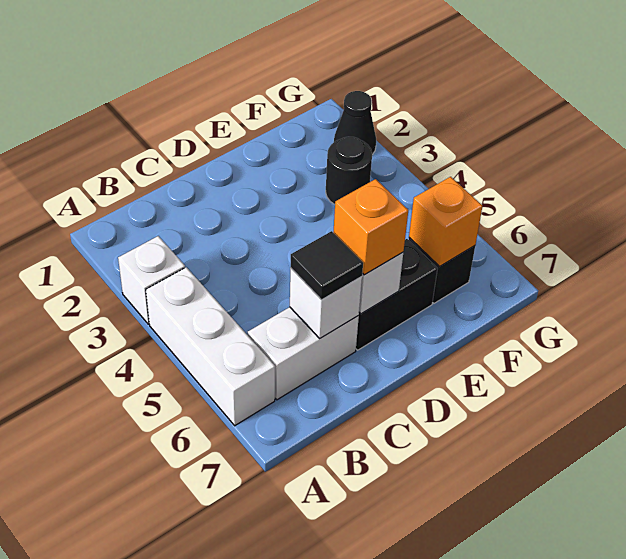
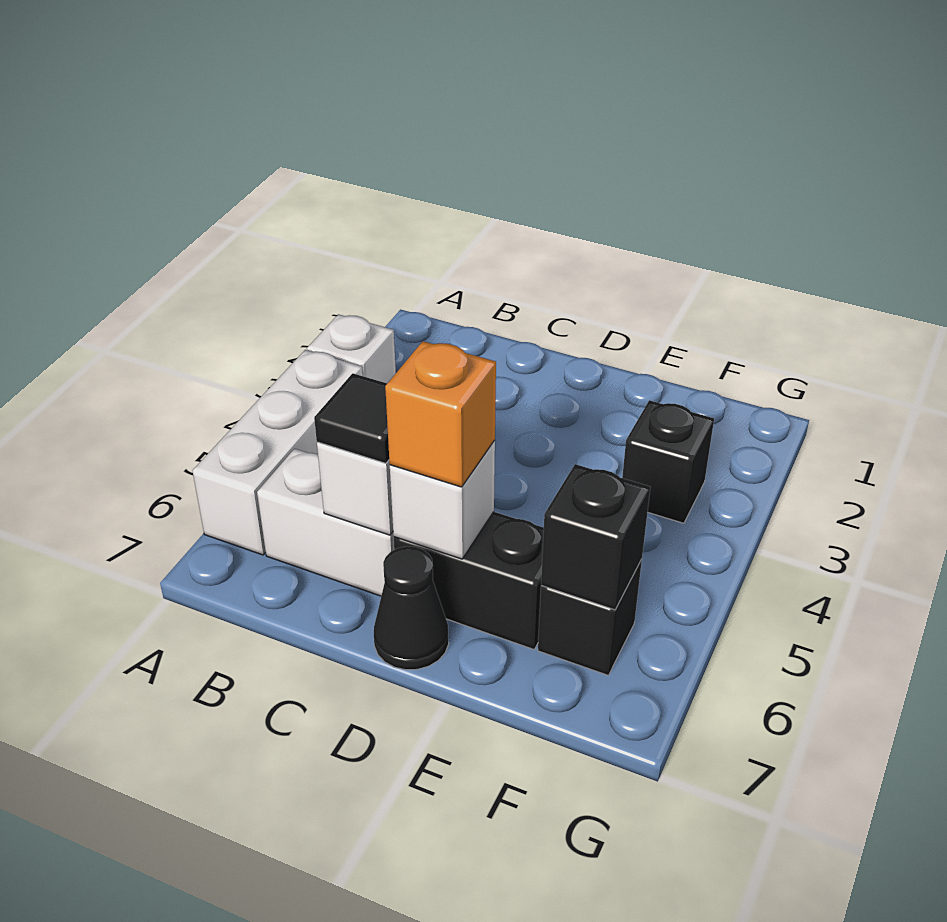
black 1x1 round brick [326,137,372,205] -> black 1x1 brick [622,400,714,523]
orange 1x1 brick [409,177,482,267] -> black 1x1 brick [541,464,650,610]
black 1x1 cone [334,91,376,155] -> black 1x1 cone moved to [374,546,449,670]

